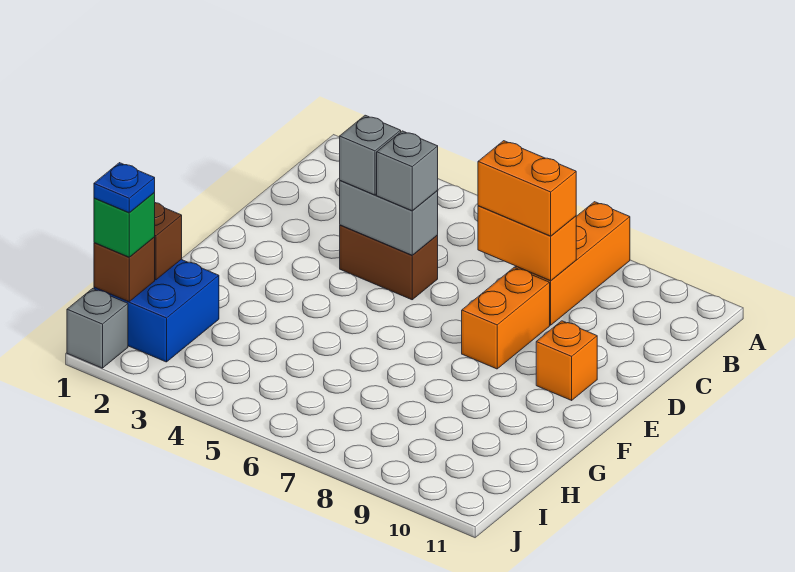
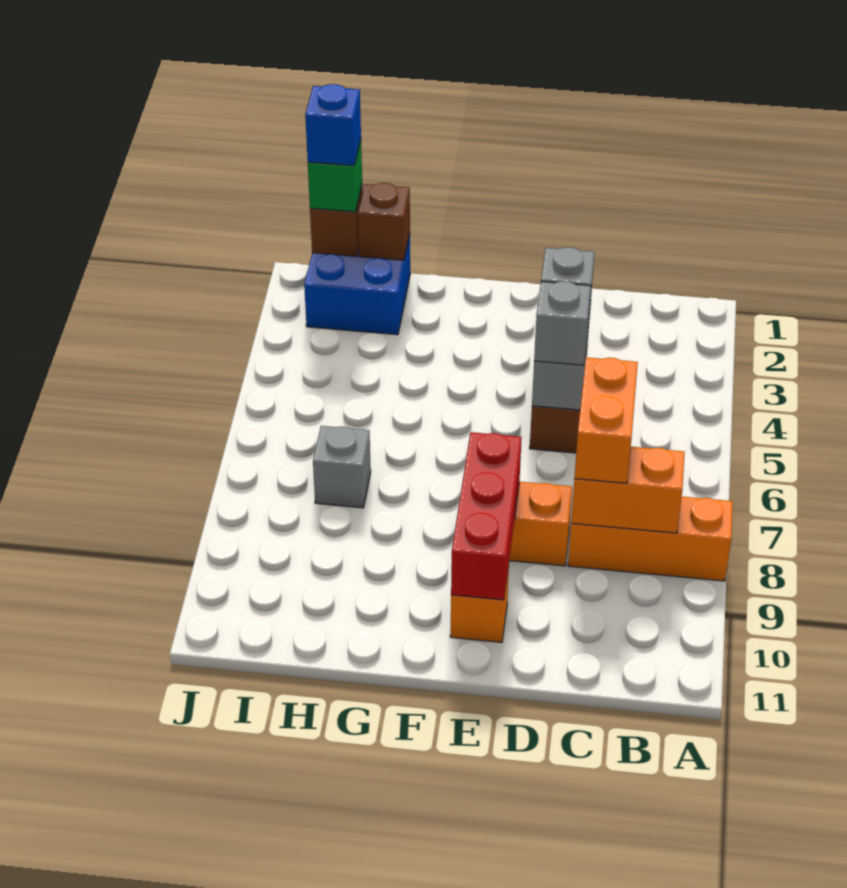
orange 1x2 brick [478,206,576,281] -> orange 1x2 brick turned to [571,447,685,533]
none -> red 1x3 brick [451,432,522,600]
blue 1x1 plate [94,163,155,213] -> blue 1x1 brick [305,84,361,166]
grey 1x1 brick [67,289,128,368] -> grey 1x1 brick moved to [313,426,371,508]

